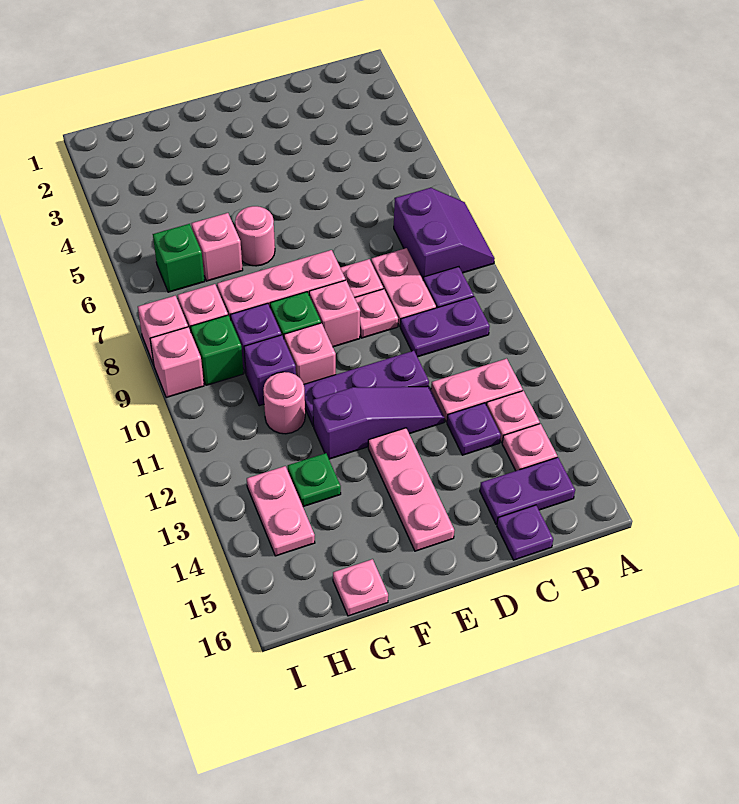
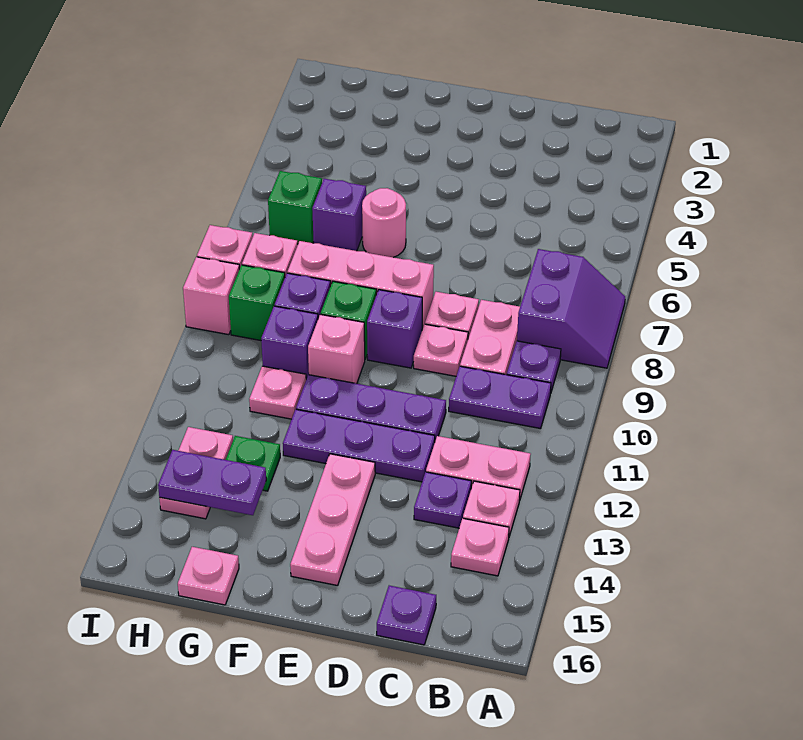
purple 1x2 plate [480,457,575,524] -> purple 1x2 plate moved to [158,450,266,515]
purple 1x3 slope [313,386,445,459] -> purple 1x3 plate [283,409,435,482]
pink 1x1 brick [309,280,360,347] -> purple 1x1 brick [367,290,422,368]
pink 1x1 brick [192,213,243,281] -> purple 1x1 brick [312,179,366,251]
pink 1x1 round brick [263,372,305,434] -> pink 1x1 plate [249,366,306,419]

